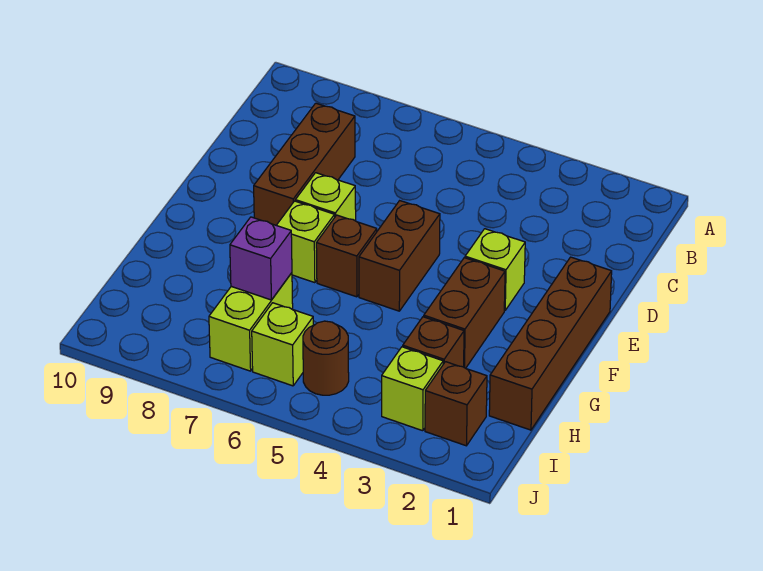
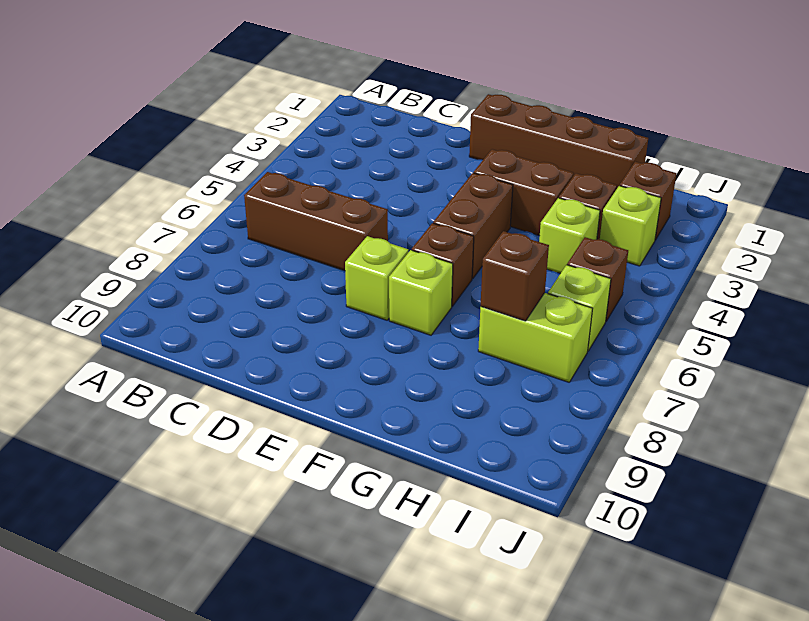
brown 1x3 brick [254,103,355,225] -> brown 1x3 brick moved to [244,172,388,271]
lime 1x1 brick [465,229,525,311] -> lime 1x1 brick moved to [539,198,600,274]
brown 1x2 brick [359,201,440,311] -> brown 1x2 brick turned to [433,173,513,279]
purple 1x1 brick [230,217,292,300] -> brown 1x1 brick [481,231,549,321]
brown 1x1 round brick [303,321,349,395] -> brown 1x1 brick [567,237,628,321]

